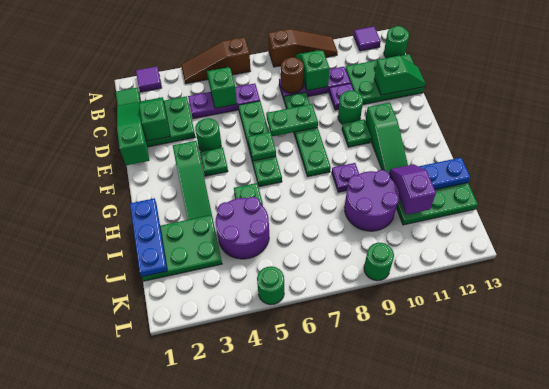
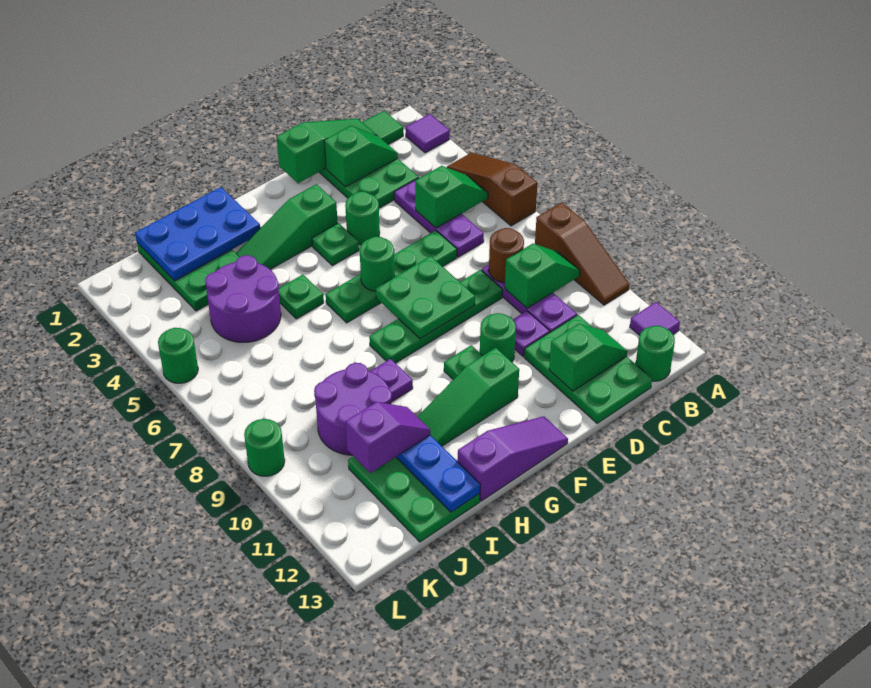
green 1x2 slope [374,56,425,95] -> green 1x2 slope turned to [549,324,627,391]
green 1x2 plate [266,104,318,136] -> green 2x2 plate [376,256,475,339]
green 1x1 plate [248,132,276,161] -> green 1x1 round brick [360,237,395,291]
none -> purple 1x3 slope [458,416,568,501]
blue 1x3 plate [130,198,167,277] -> blue 2x3 plate [135,187,260,281]

